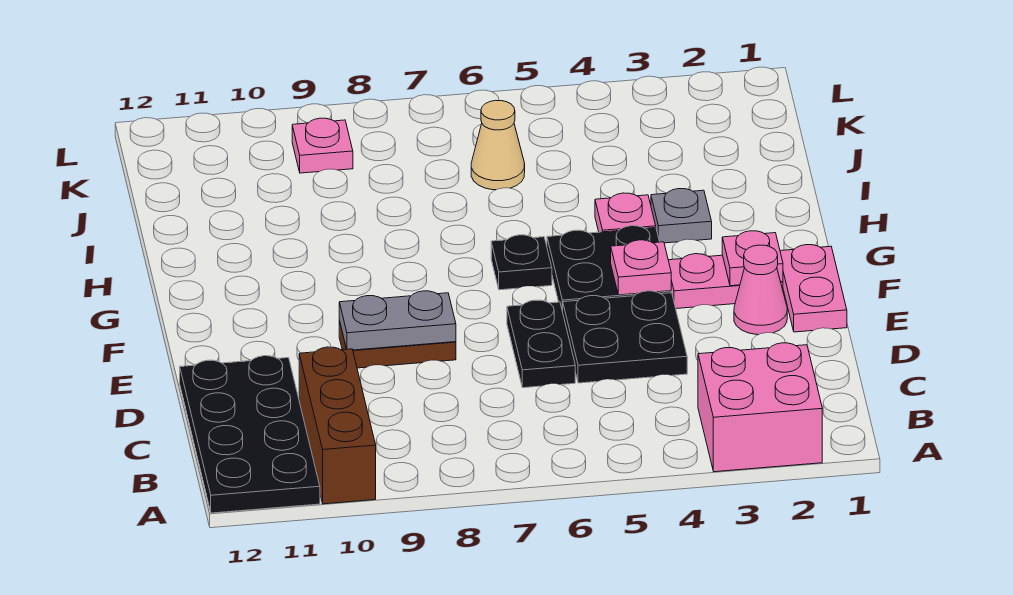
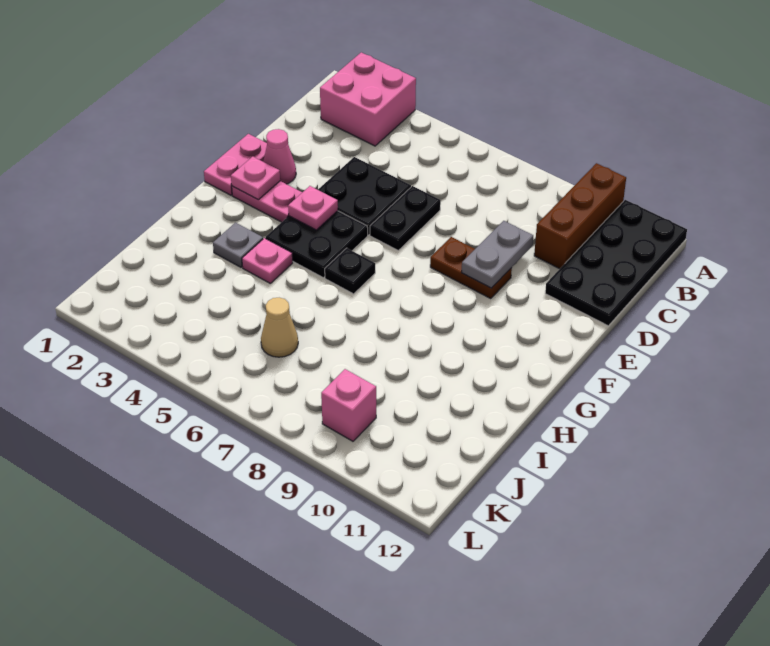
grey 1x2 plate [339,291,456,350] -> grey 1x2 plate turned to [462,221,533,288]
pink 1x1 plate [292,118,353,173] -> pink 1x1 brick [321,369,376,441]

